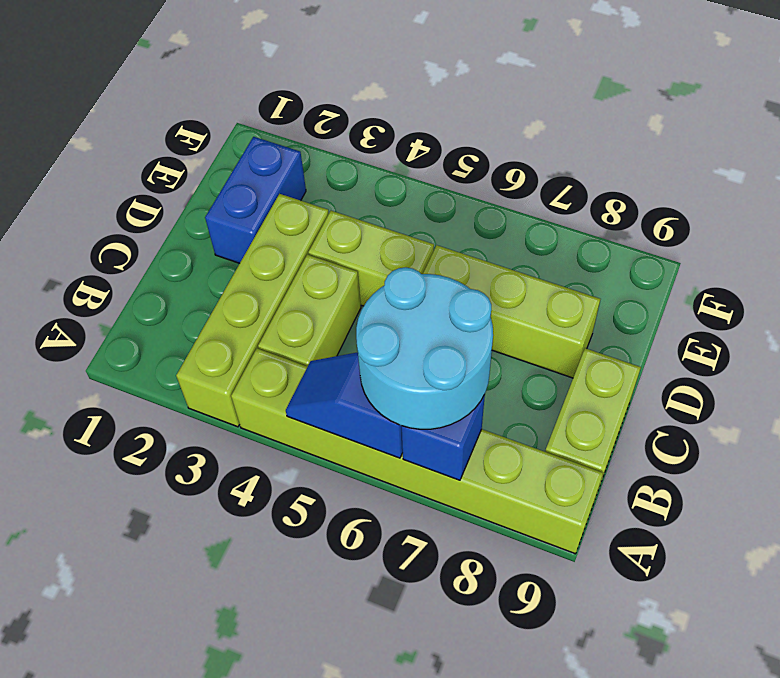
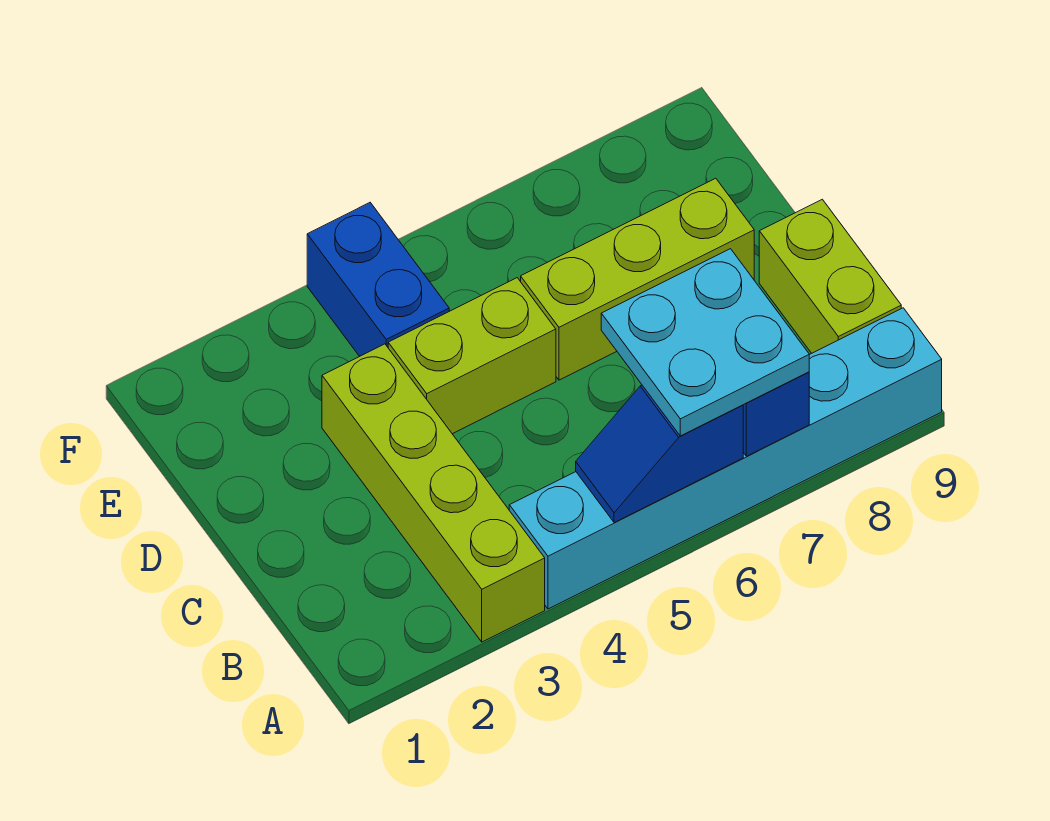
lime 1x6 brick [231,349,603,554] -> cyan 1x6 brick [509,308,942,609]
cyan 2x2 round brick [356,267,493,429] -> cyan 2x2 plate [601,249,809,436]
lime 1x2 brick [258,254,361,366] -> none
blue 1x2 brick [205,137,306,263] -> blue 1x2 brick moved to [307,203,449,356]

